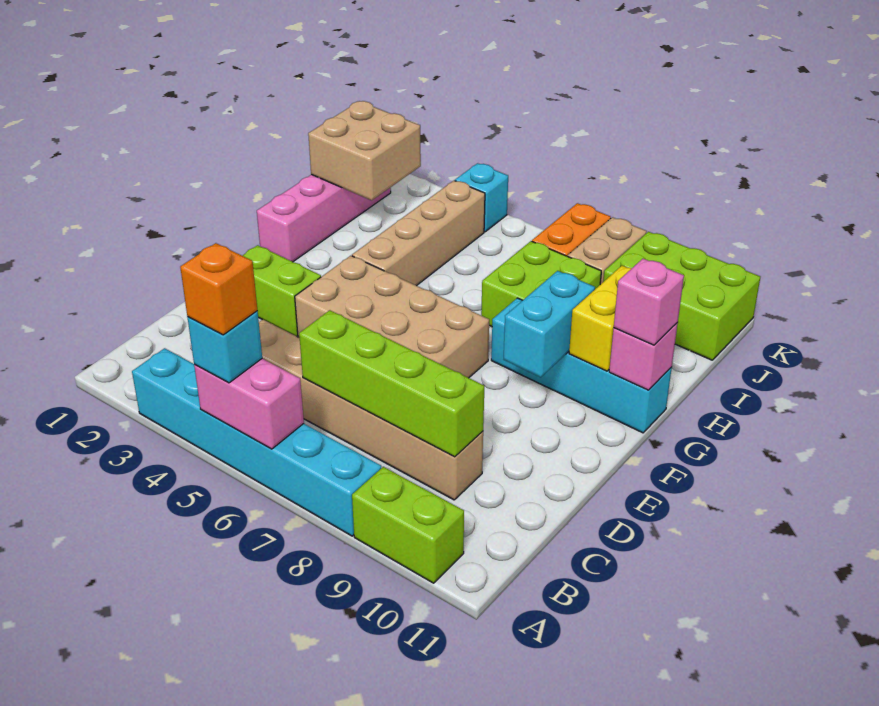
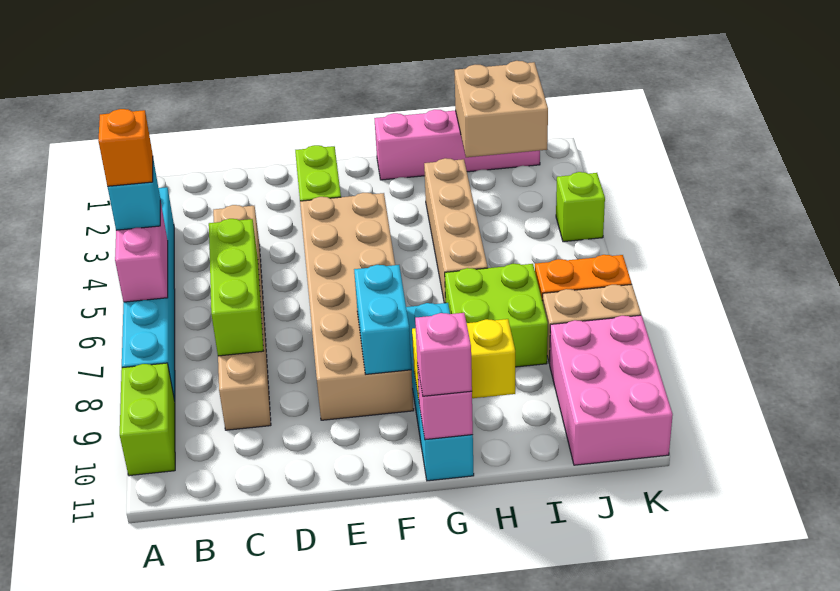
lime 1x4 brick [299,310,484,457] -> lime 1x3 brick [209,219,263,356]
tan 2x4 brick [295,256,489,378] -> tan 2x6 brick [300,193,414,420]
cyan 1x2 brick [504,271,595,377] -> cyan 1x2 brick turned to [354,265,411,374]
tan 1x4 brick [352,181,485,286] -> tan 1x4 brick turned to [424,158,488,303]
lime 2x3 brick [603,232,760,360] -> pink 2x3 brick [550,315,673,465]
cyan 1x1 brick [455,163,508,232] -> lime 1x1 brick [556,172,605,242]

